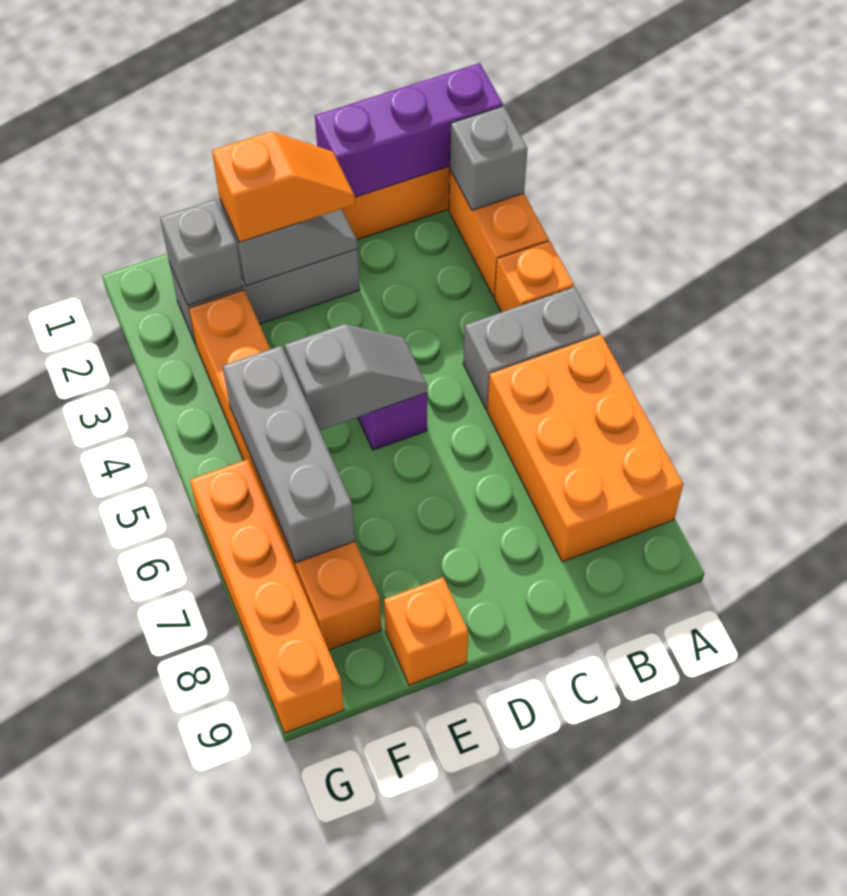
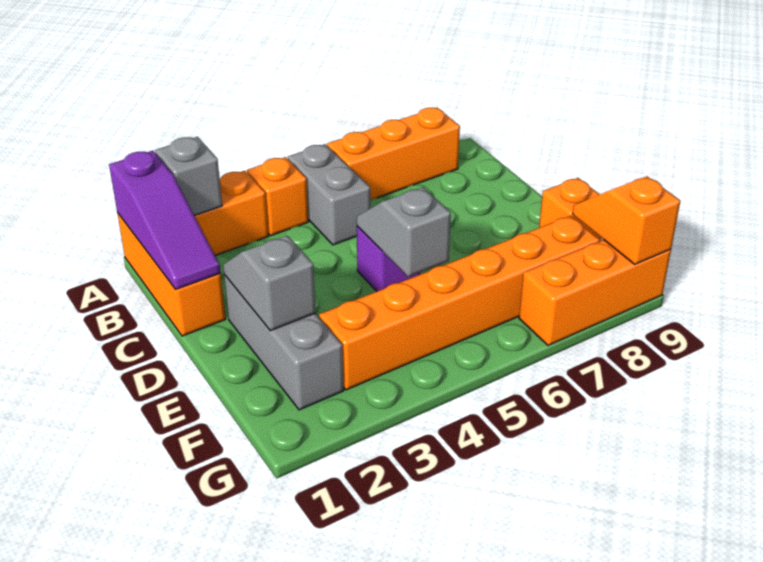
purple 1x3 brick [315,63,503,197] -> purple 1x3 slope [109,151,221,289]
orange 2x3 brick [487,335,683,562] -> orange 1x3 brick [327,108,460,200]
orange 1x2 slope [212,131,355,242] -> orange 1x2 slope moved to [572,176,680,264]
grey 1x1 brick [160,199,243,305] -> none
grey 1x3 brick [223,346,355,563] -> none
orange 1x4 brick [190,459,344,733] -> orange 1x3 brick [519,240,671,346]

